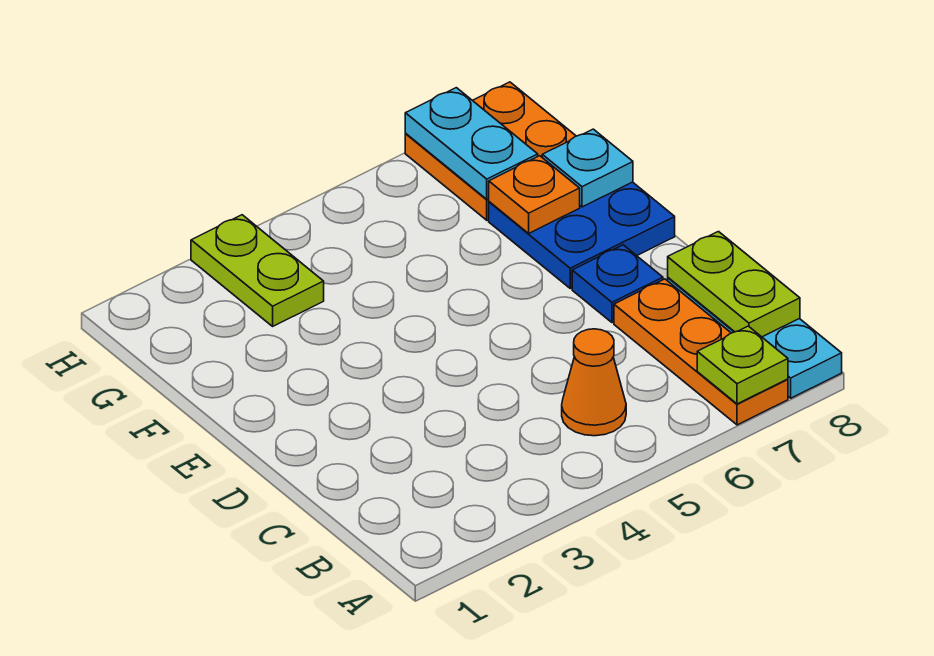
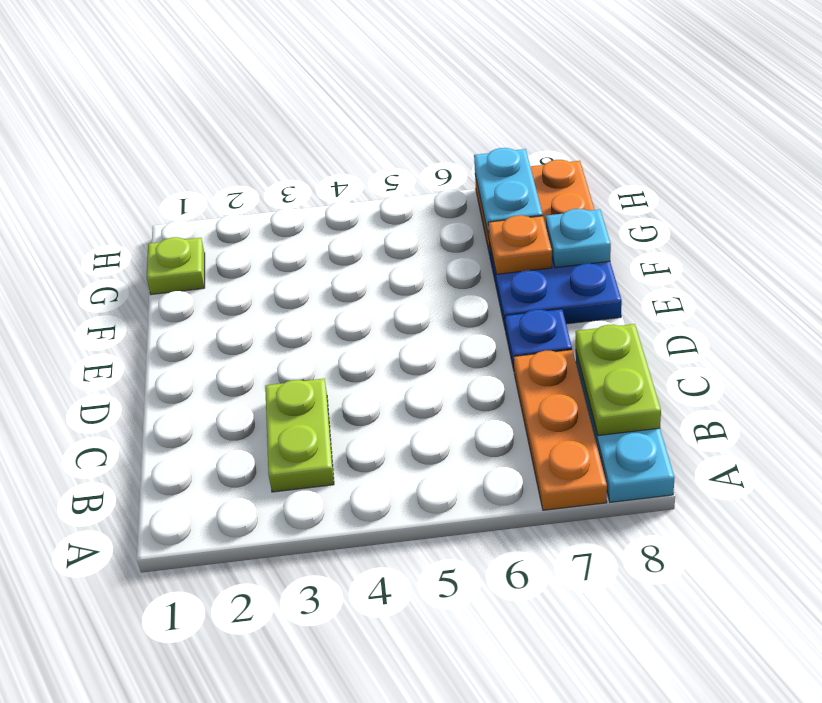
lime 1x1 plate [697,326,788,404] -> lime 1x1 plate moved to [146,237,205,295]
orange 1x1 cone [562,329,626,436] -> none
lime 1x2 plate [191,215,324,326] -> lime 1x2 plate moved to [265,379,334,492]

